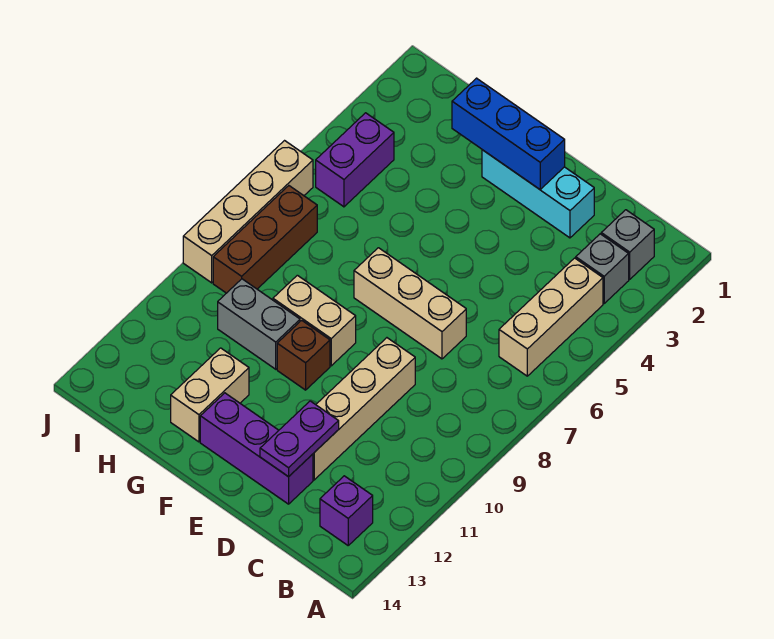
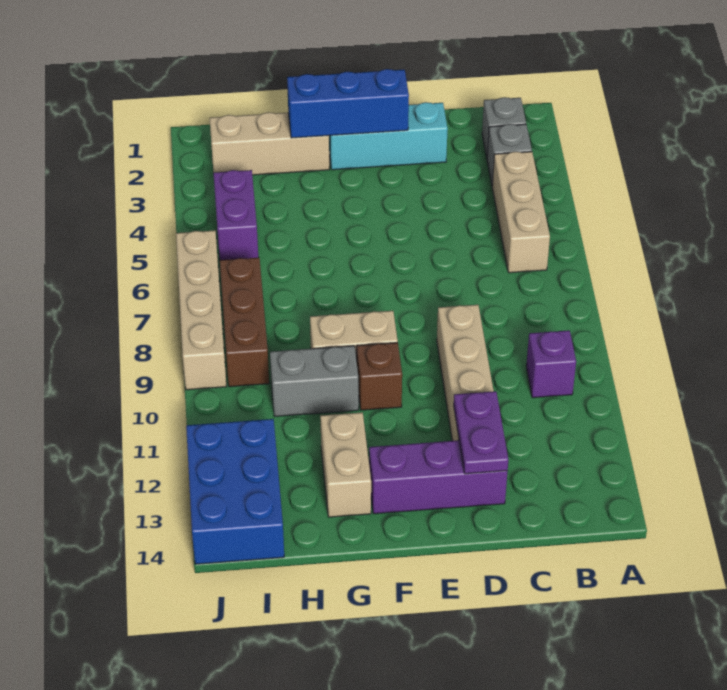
purple 1x1 brick [320,476,373,545] -> purple 1x1 brick moved to [526,330,576,398]
tan 1x3 brick [354,248,466,359] -> tan 1x3 brick moved to [210,112,329,175]
none -> blue 2x3 brick [186,419,284,564]

